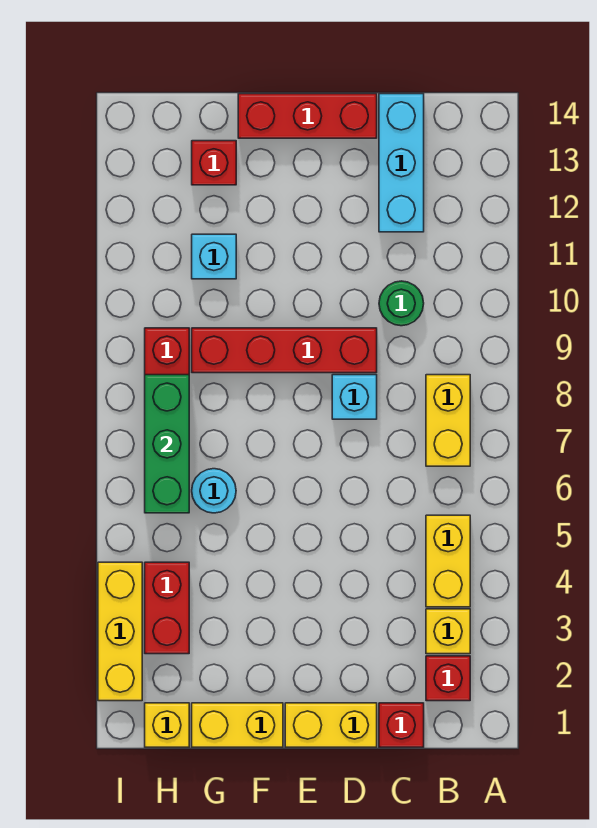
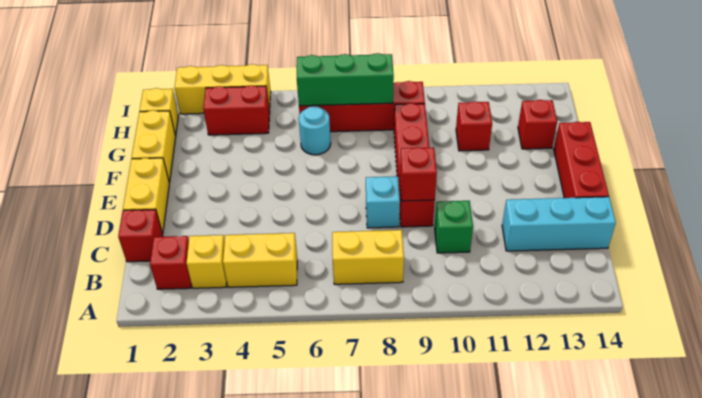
green 1x1 round brick [379,281,424,326] -> green 1x1 brick [435,201,473,253]
none -> red 1x1 brick [400,147,437,201]
cyan 1x1 brick [192,234,236,279] -> red 1x1 brick [456,101,492,151]

